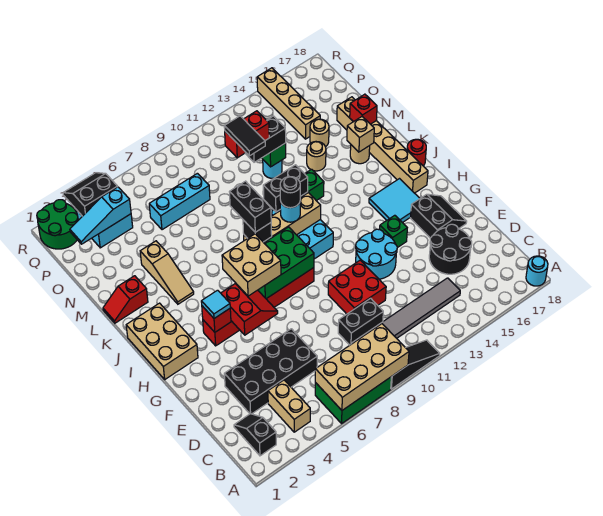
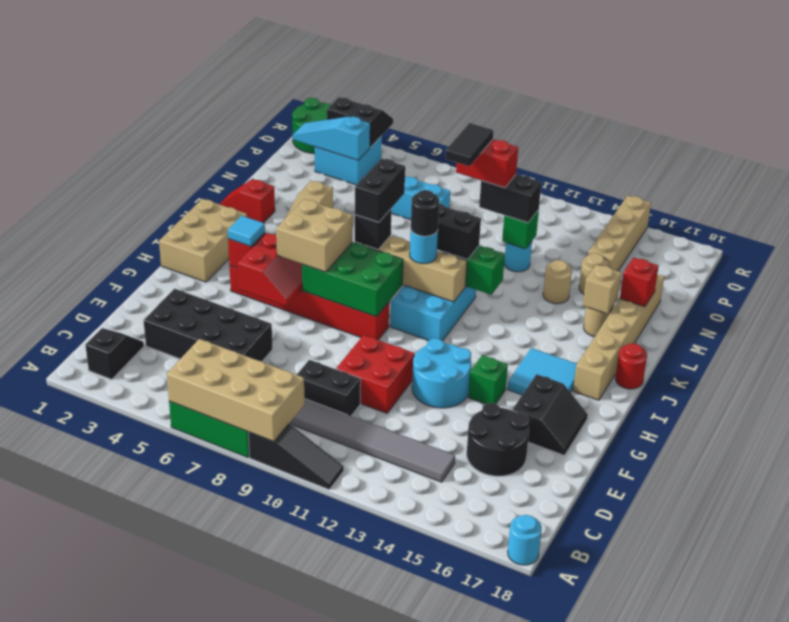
tan 1x2 brick [268,380,310,432] -> none

